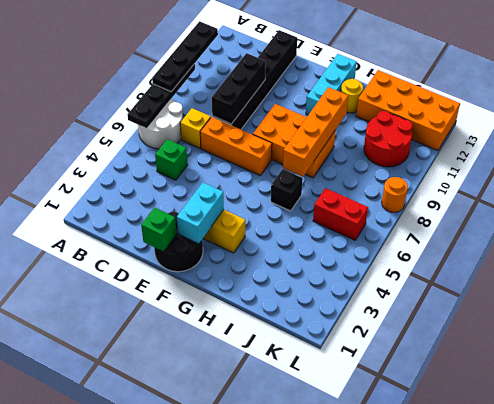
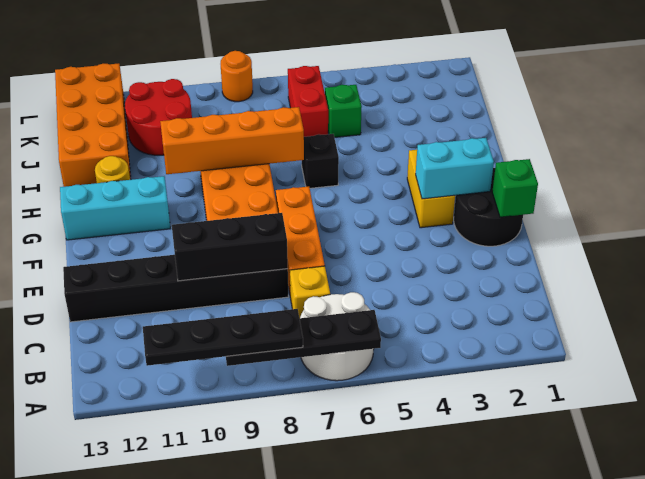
green 1x1 brick [155,139,188,180] -> green 1x1 brick moved to [325,85,362,137]

